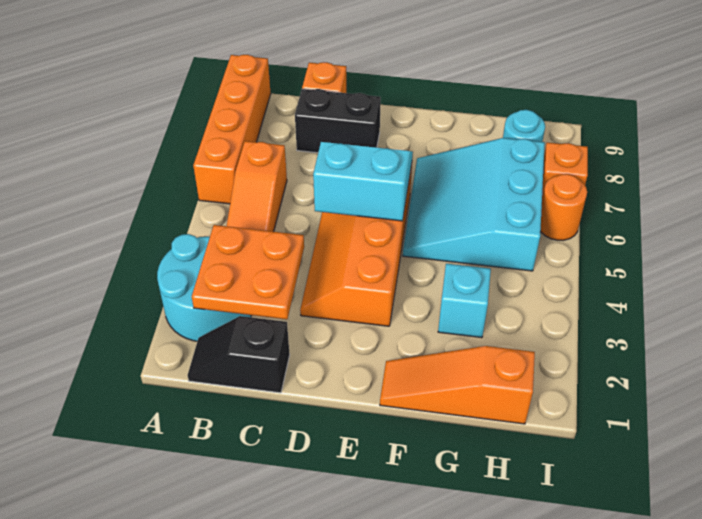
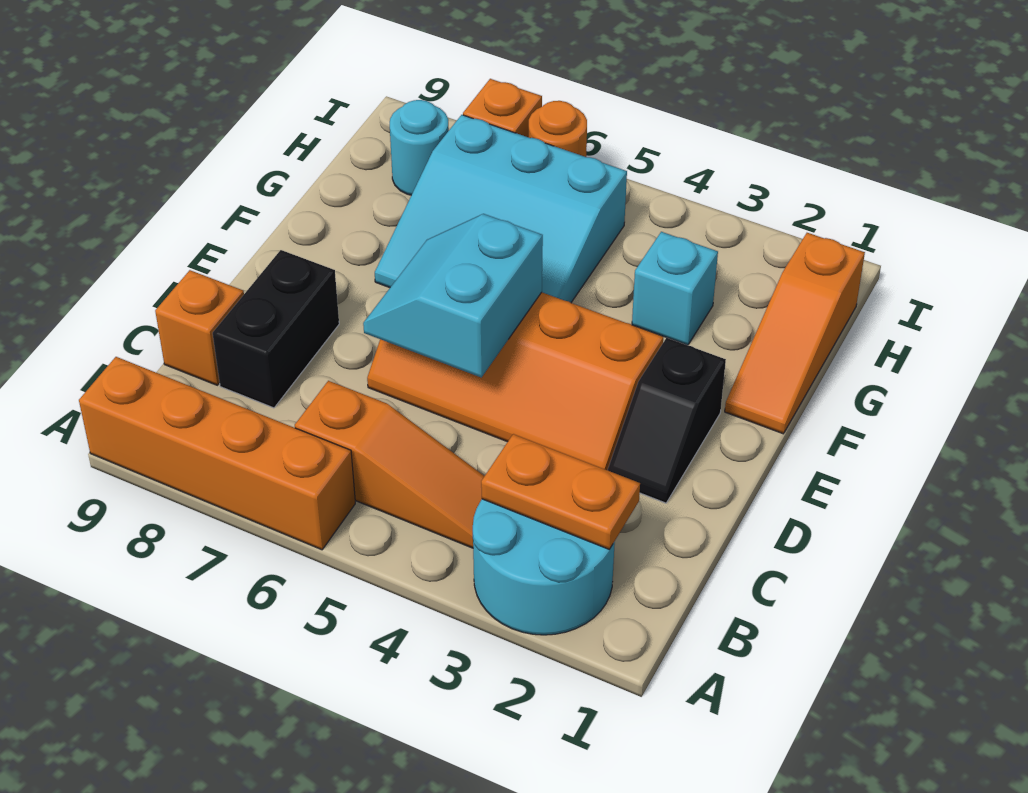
black 1x2 slope [188,316,290,393] -> black 1x2 slope moved to [608,338,726,503]
orange 2x2 plate [192,225,304,319] -> orange 1x2 plate [481,434,640,549]

